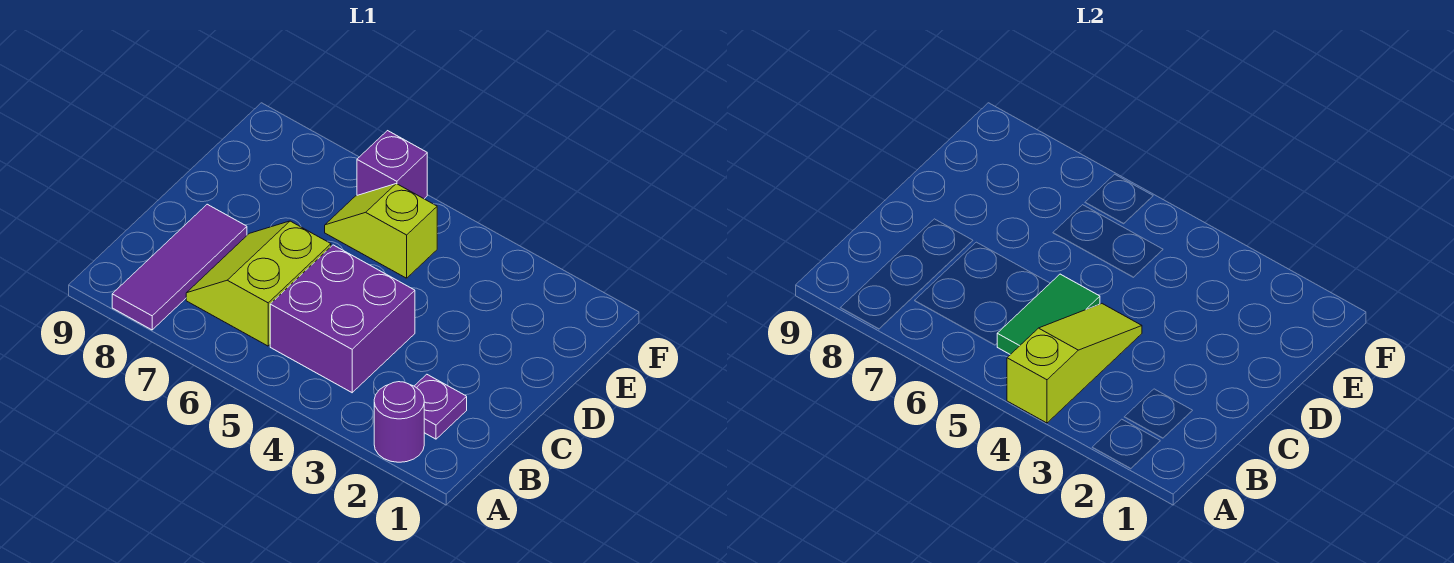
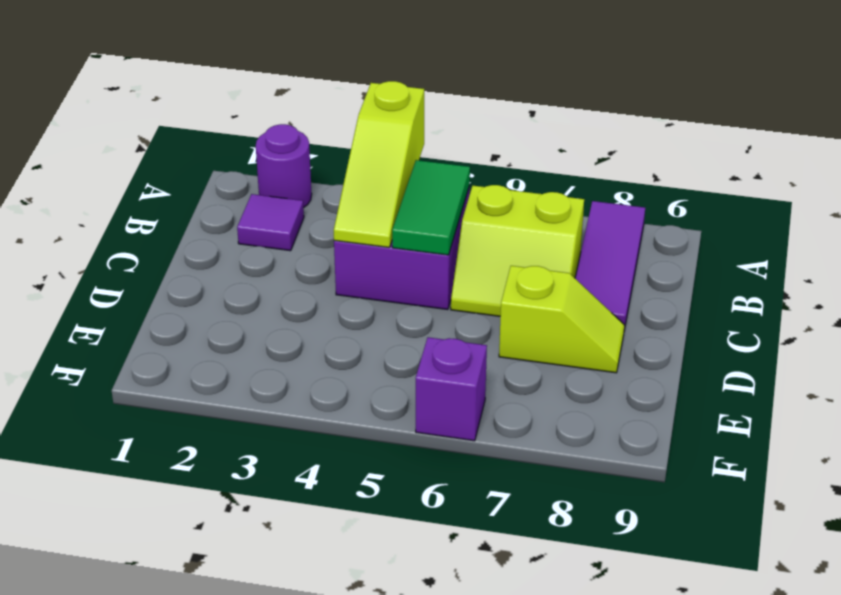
purple 1x1 plate [415,374,467,439] -> purple 1x1 tile [237,194,304,251]
lime 2x2 slope [186,221,331,346] -> lime 2x2 slope turned to [451,185,584,316]
lime 1x2 slope [325,184,437,278] -> lime 1x2 slope moved to [499,266,625,373]

